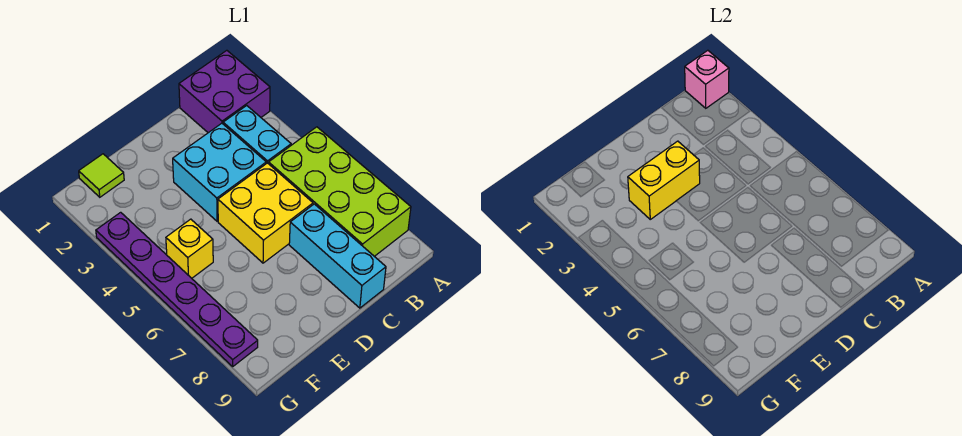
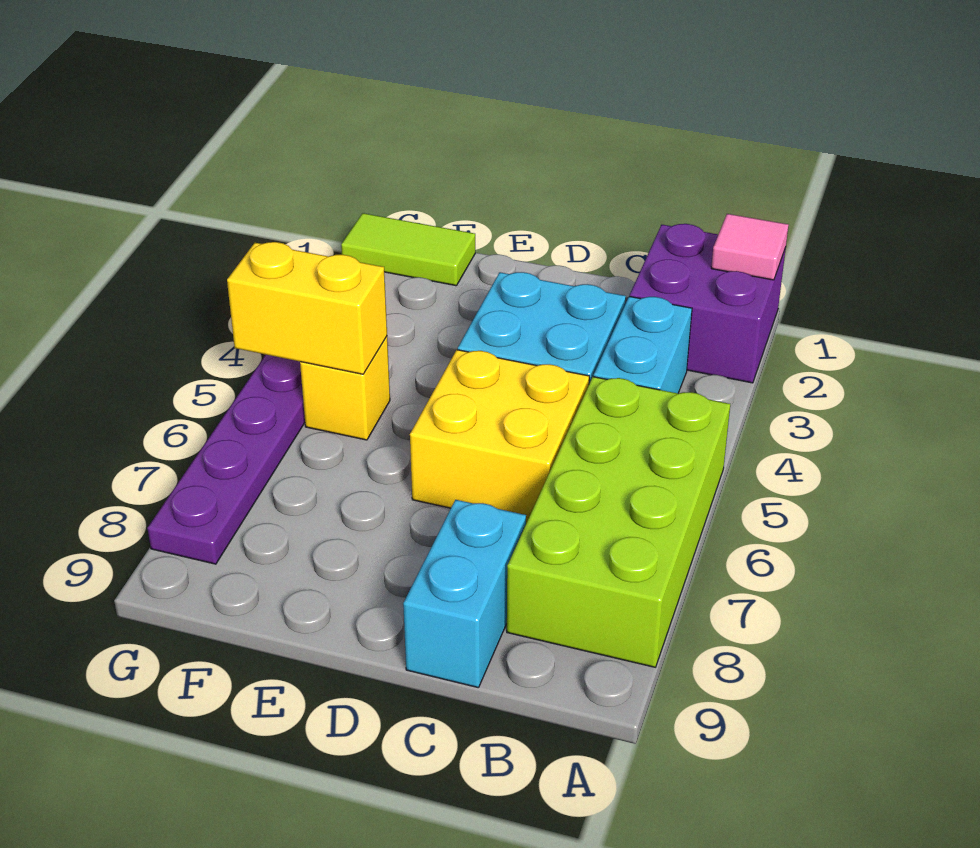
pink 1x1 brick [685,50,729,108] -> pink 1x1 tile [711,214,789,280]
cyan 1x3 brick [289,204,386,308] -> cyan 1x2 brick [403,500,526,688]
yellow 1x2 brick [628,141,700,219] -> yellow 1x2 brick moved to [227,242,387,374]
lime 1x1 tile [79,154,124,197] -> lime 1x2 tile [341,213,475,286]

